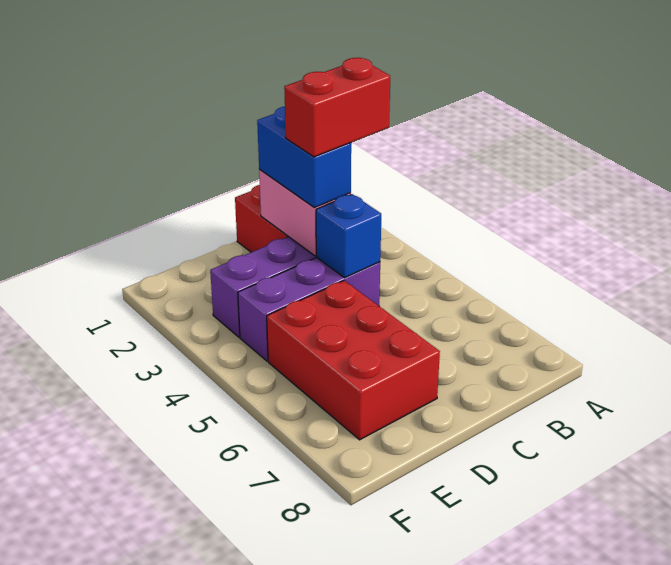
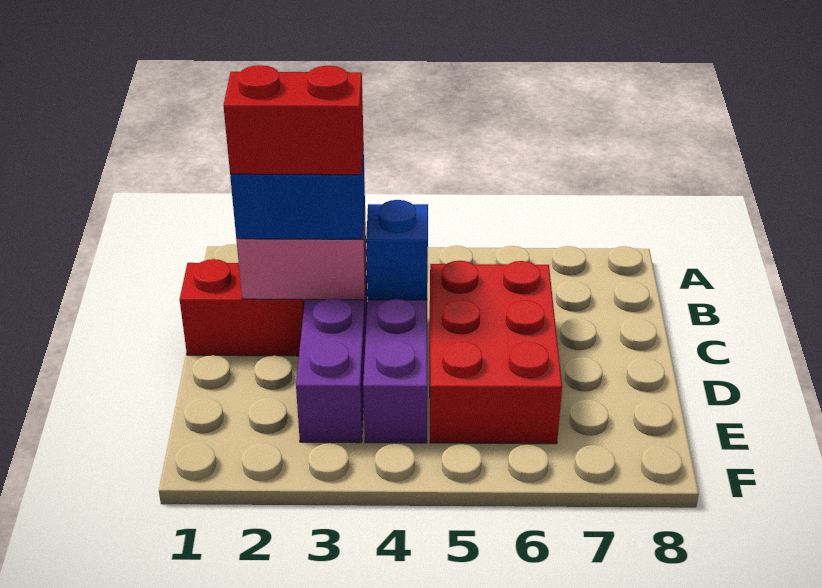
red 1x2 brick [284,58,390,157] -> red 1x2 brick turned to [223,65,363,175]
red 2x3 brick [267,281,440,440] -> red 2x3 brick turned to [430,261,562,444]

